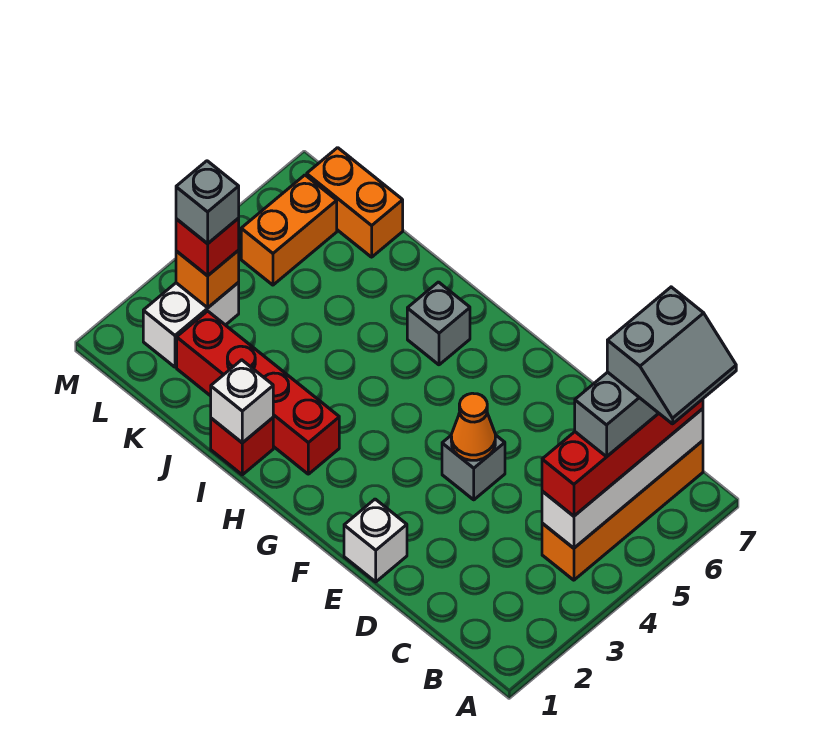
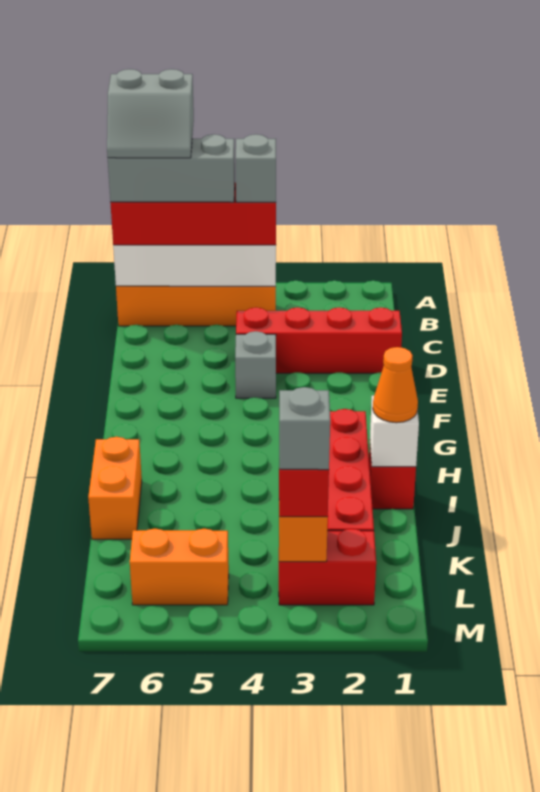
grey 2x2 slope [607,287,736,424] -> grey 2x2 slope turned to [107,69,194,158]
none -> red 1x4 brick [236,307,402,373]
white 1x1 brick [344,499,407,582] -> none
orange 1x1 cone [451,393,495,460] -> orange 1x1 cone moved to [373,347,418,423]
grey 1x1 brick [407,282,470,365] -> grey 1x1 brick moved to [235,134,276,202]
orange 1x2 brick [307,148,403,257] -> orange 1x2 brick moved to [88,437,142,539]
white 1x2 brick [143,282,239,367] -> red 1x2 brick [279,529,376,605]

